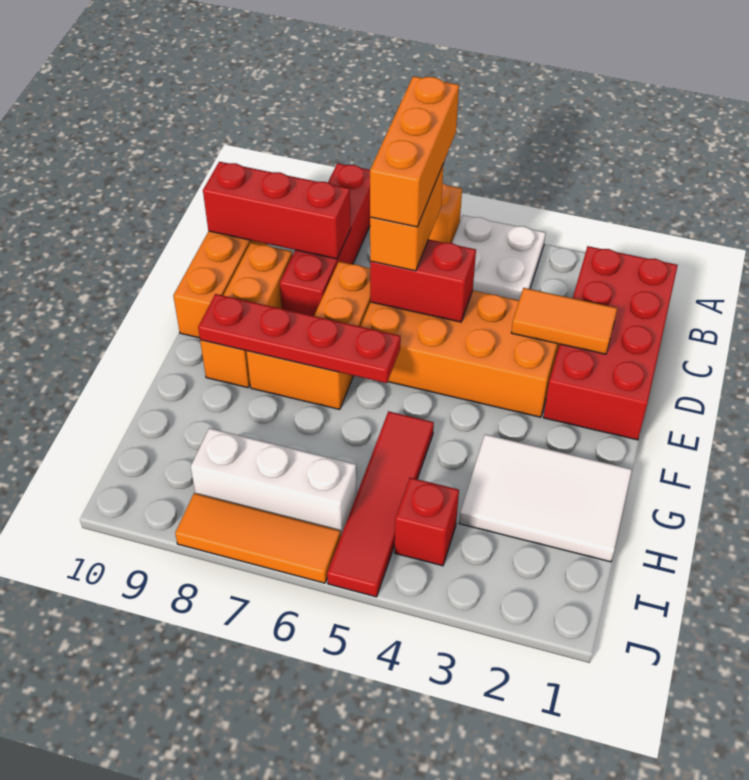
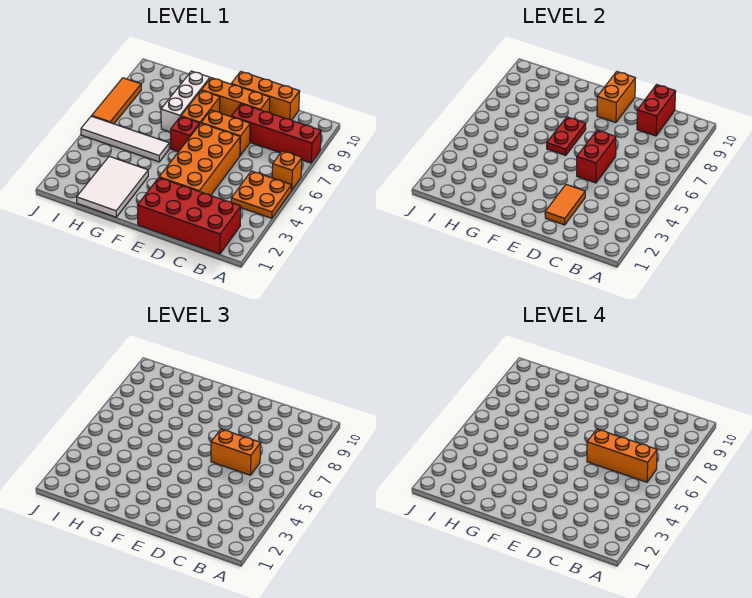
white 2x2 plate [452,215,546,300] -> orange 2x2 plate [231,171,291,218]
red 1x3 brick [203,162,351,259] -> red 1x2 brick [637,85,676,136]
none -> orange 1x2 brick [597,72,635,123]
red 1x4 plate [198,294,401,383] -> red 1x2 plate [547,117,586,155]
red 1x4 tile [327,411,434,597] -> white 1x4 tile [81,116,169,162]
red 1x1 brick [395,478,459,566] -> red 1x1 brick moved to [171,117,200,152]
white 1x3 brick [191,428,356,535] -> white 1x3 brick moved to [161,71,210,132]

